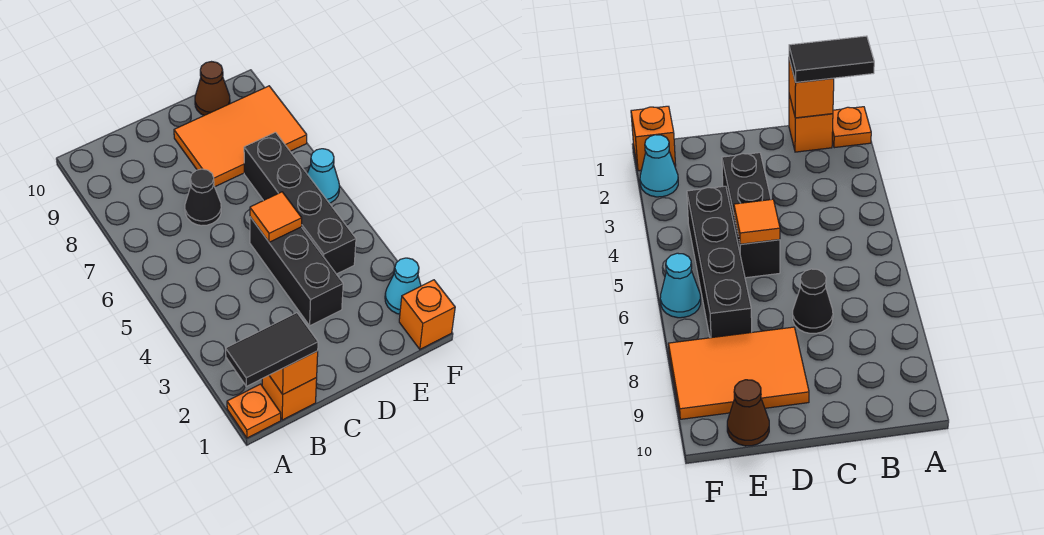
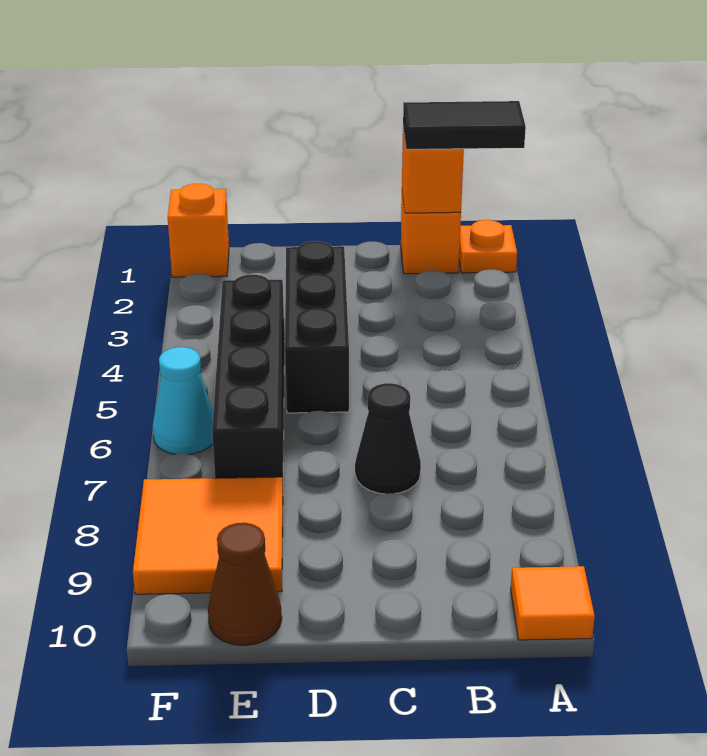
orange 1x1 tile [250,192,302,242] -> orange 1x1 tile moved to [511,566,595,640]
orange 2x3 tile [174,86,307,187] -> orange 2x2 tile [133,477,283,594]
cyan 1x1 cone [385,258,421,314] -> none

